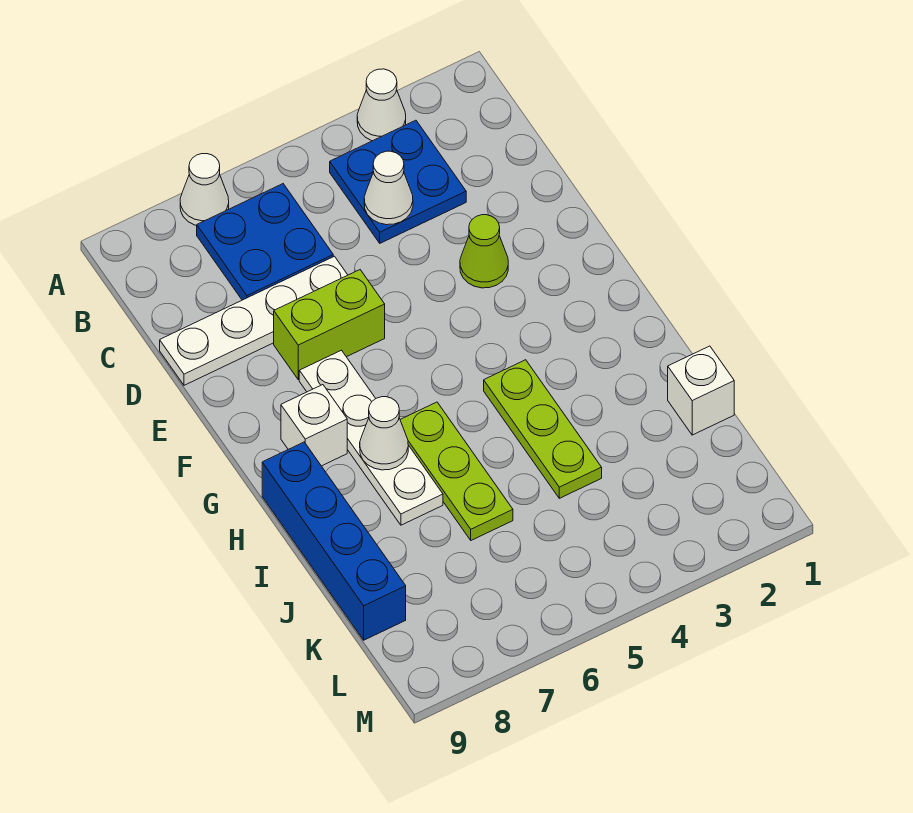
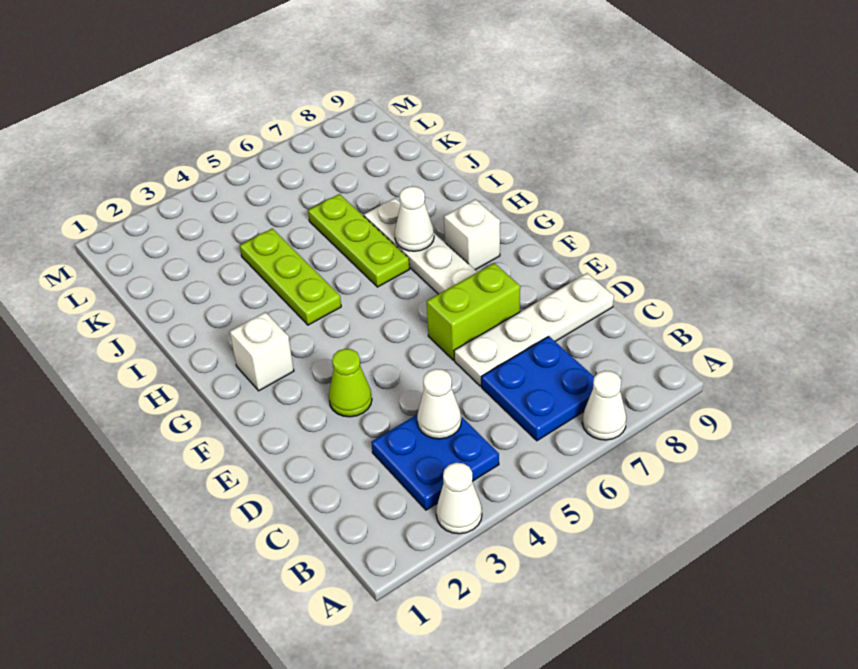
blue 1x4 brick [262,442,406,640] -> none
white 1x1 brick [668,346,734,435] -> white 1x1 brick moved to [230,312,294,391]

